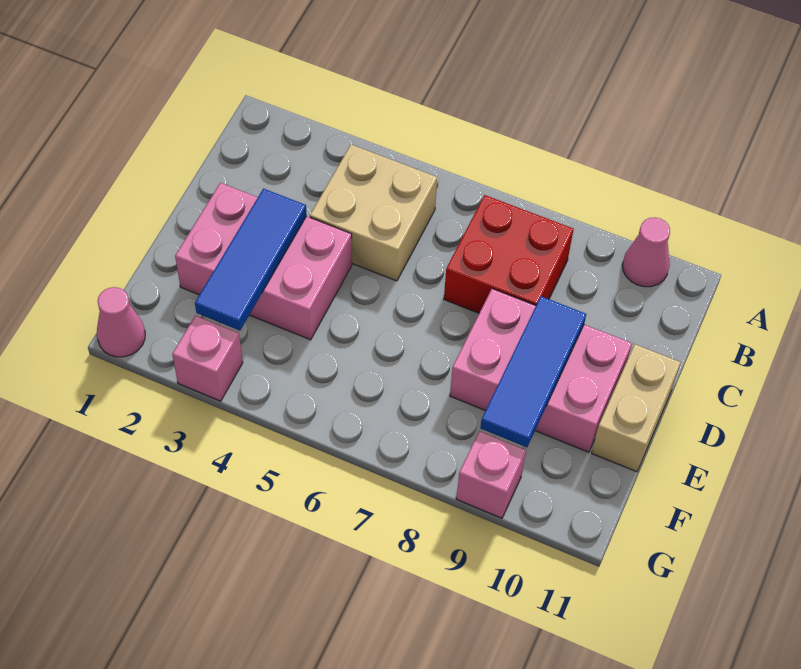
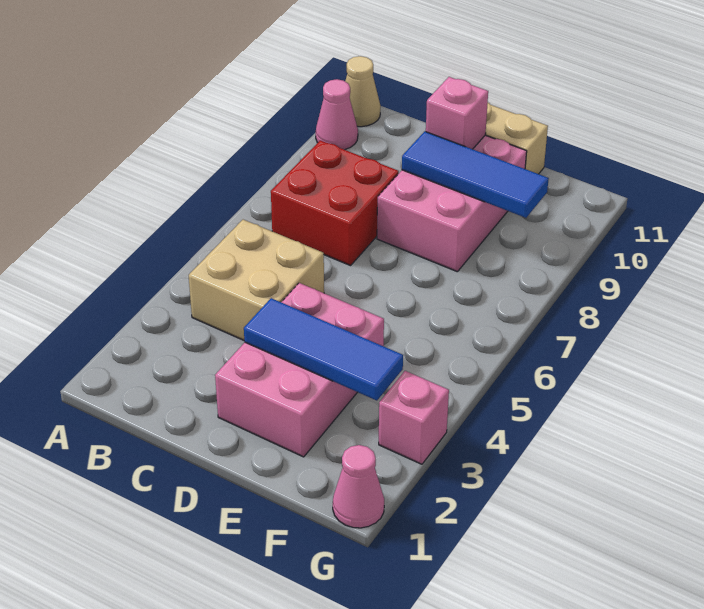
none -> tan 1x1 cone [345,56,381,127]
pink 1x1 brick [456,431,526,518] -> pink 1x1 brick moved to [426,77,488,149]

